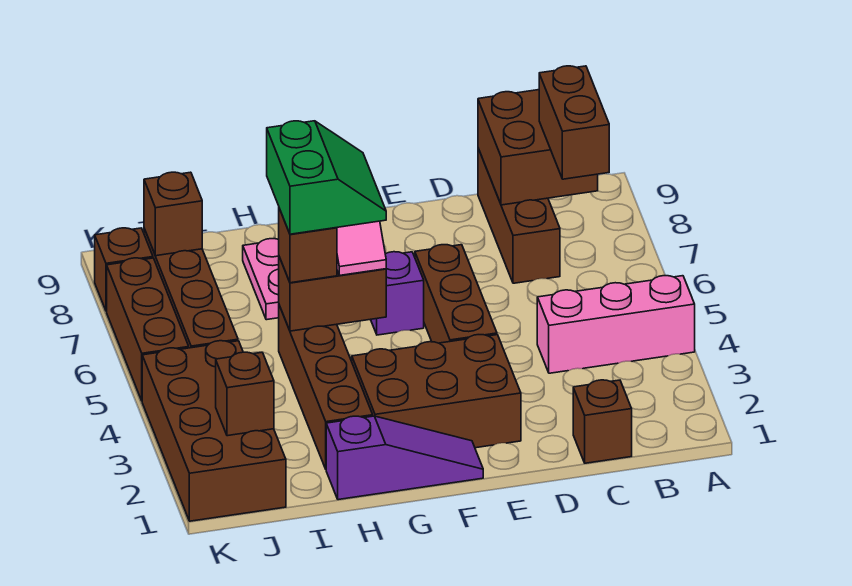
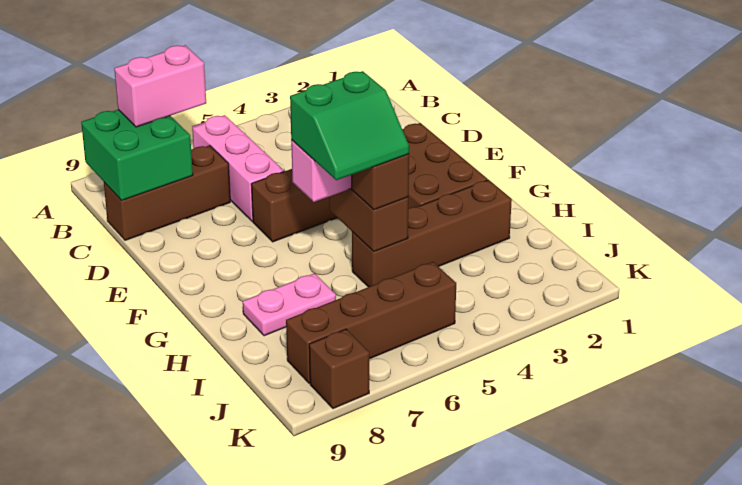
pink 1x3 brick [537,276,695,373] -> pink 1x3 brick moved to [192,115,284,222]
brown 1x2 brick [539,66,609,179] -> pink 1x2 brick [114,45,206,127]
brown 2x2 brick [478,90,598,205] -> green 2x2 brick [81,110,193,200]
brown 1x1 brick [573,380,632,463] -> none
purple 1x3 slope [326,416,483,500] -> none
purple 1x1 brick [371,252,424,335] -> none
green 2x2 slope [267,121,386,234] -> green 2x2 slope turned to [290,71,409,180]
brown 2x4 brick [142,341,286,521] -> none
brown 1x1 brick [216,352,274,436] -> none
brown 1x1 brick [144,172,202,256] -> none
brown 1x3 brick [107,258,189,400] -> none

